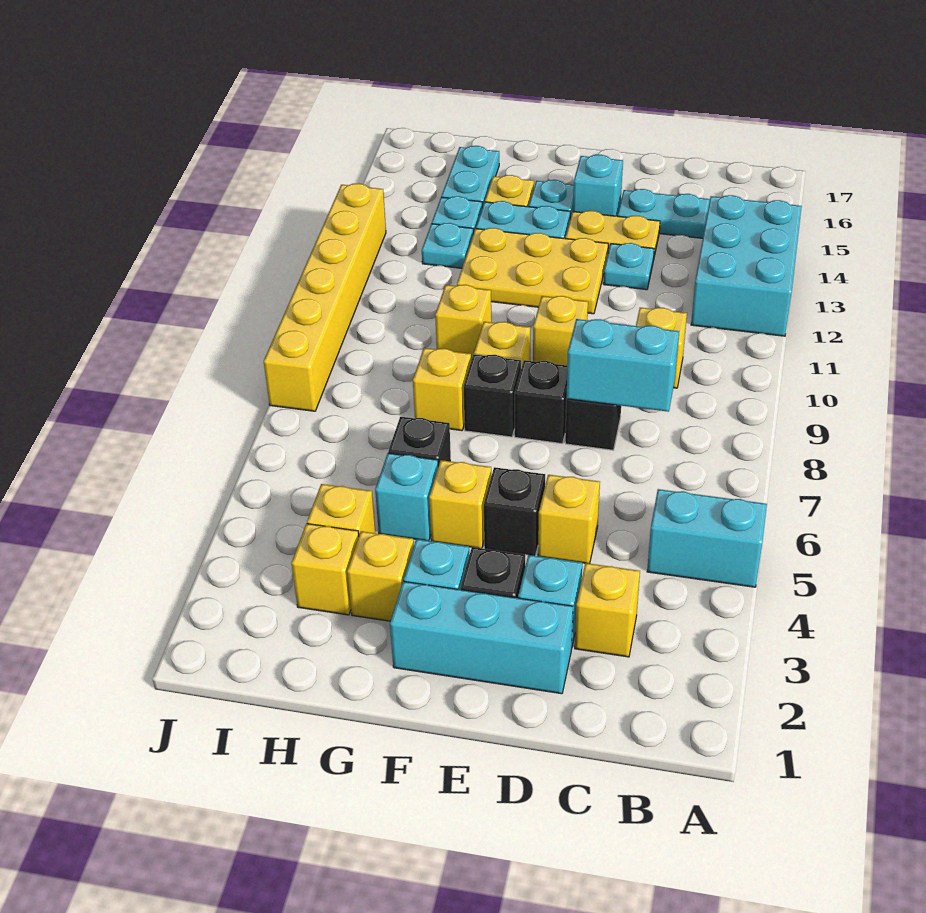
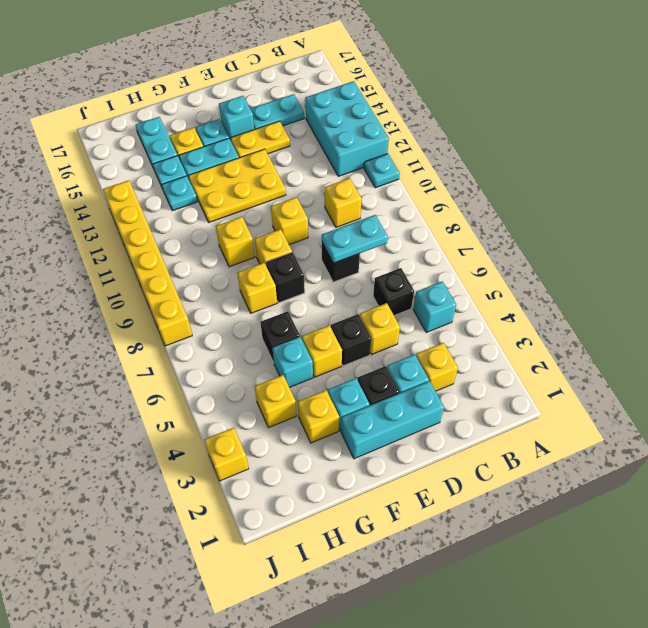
cyan 1x2 brick [647,489,767,587] -> cyan 1x1 brick [413,281,456,332]
cyan 1x2 brick [566,319,679,412] -> cyan 1x2 plate [322,215,388,263]
cyan 1x1 plate [603,243,654,290] -> cyan 1x1 plate moved to [364,154,400,188]
black 1x1 brick [515,360,567,444] -> black 1x1 brick moved to [373,268,414,316]
yellow 1x1 brick [291,524,359,615] -> yellow 1x1 brick moved to [204,428,249,481]

